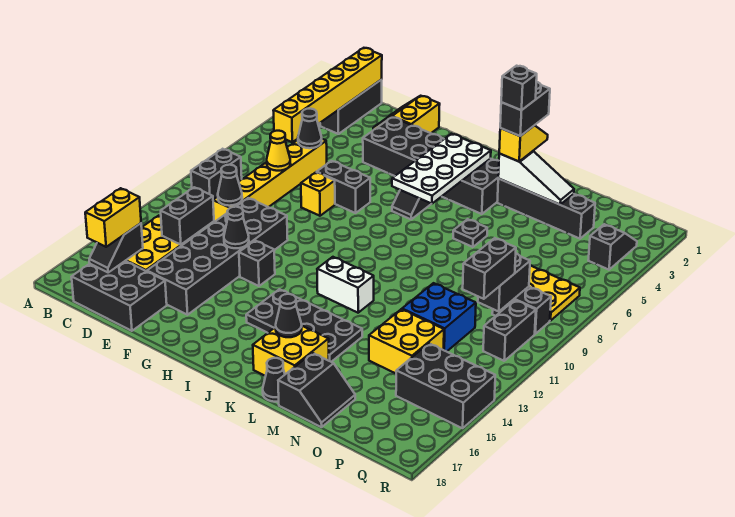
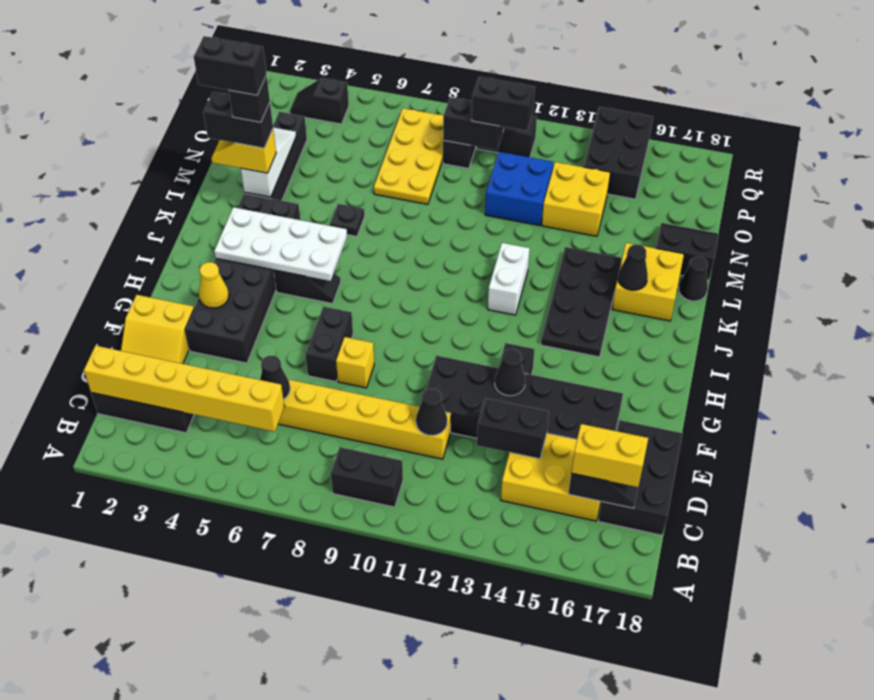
yellow 1x1 cone [267,131,290,171] -> yellow 1x1 cone moved to [199,262,229,308]
none -> black 1x2 brick [194,36,267,95]

